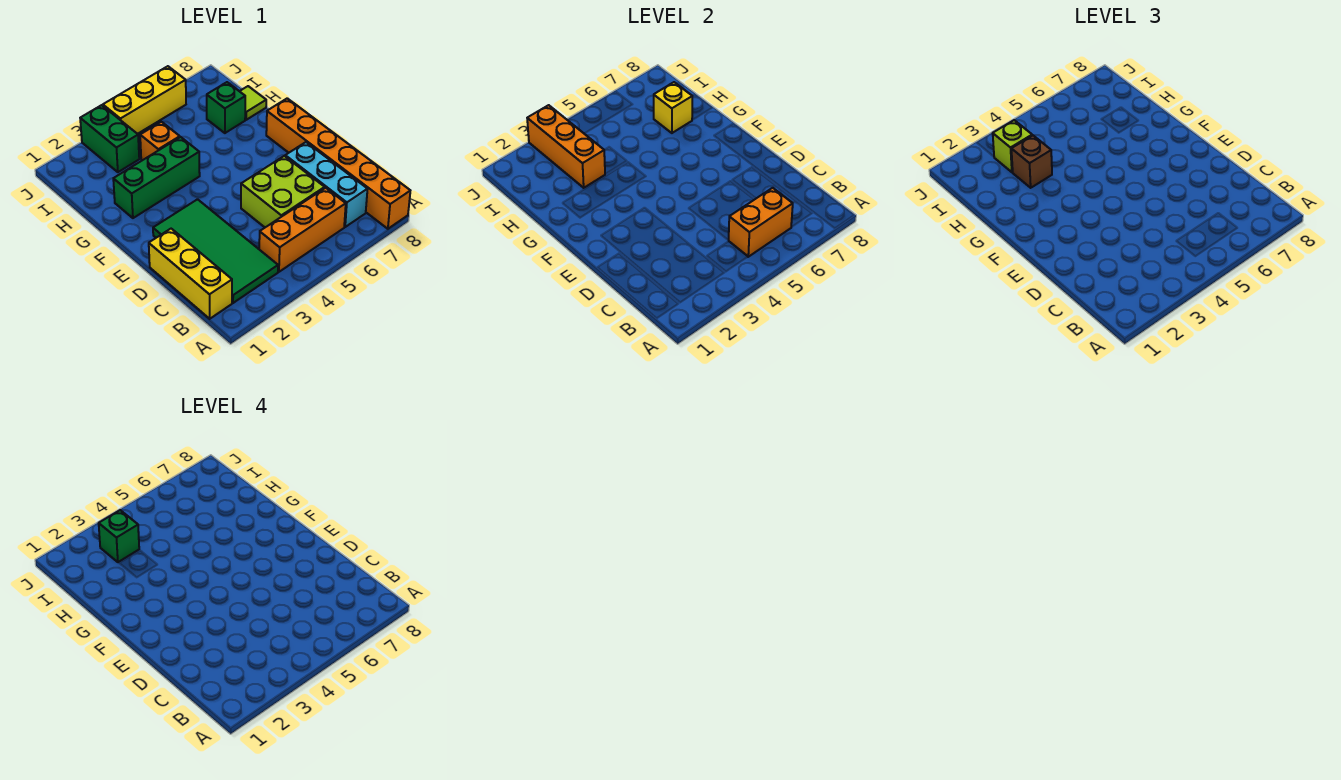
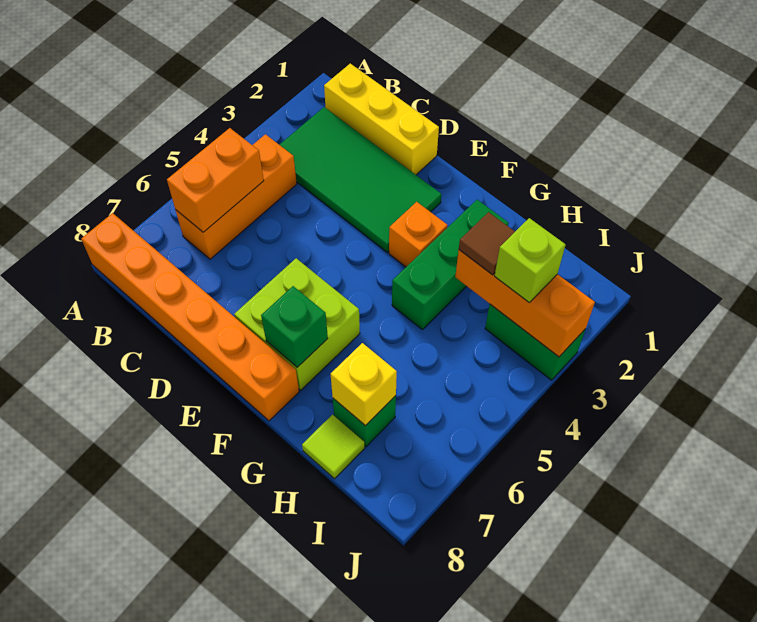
cyan 1x3 brick [285,142,367,227] -> none
lime 2x2 brick [241,156,325,227] -> lime 2x2 brick moved to [234,258,360,390]
brown 1x1 brick [1011,135,1052,188] -> brown 1x1 tile [459,212,515,275]
orange 1x1 brick [140,122,180,160] -> orange 1x1 brick moved to [389,202,448,267]
green 1x1 brick [99,510,139,562] -> green 1x1 brick moved to [261,286,328,367]
yellow 1x3 brick [103,66,186,134] -> none

